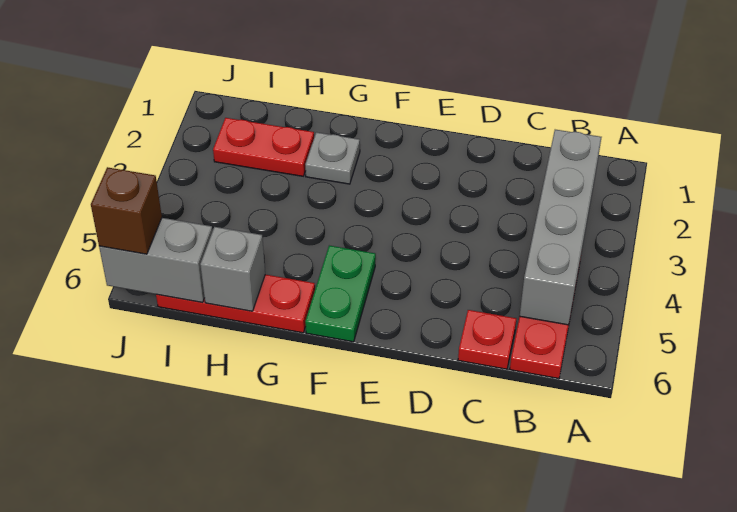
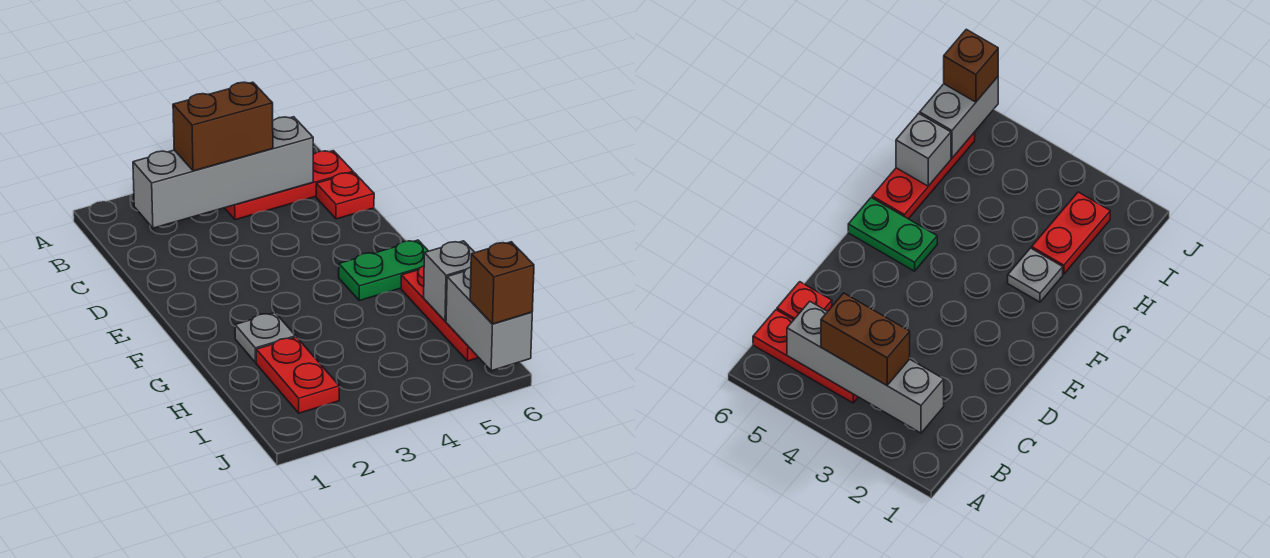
none -> brown 1x2 brick [173,82,273,171]

